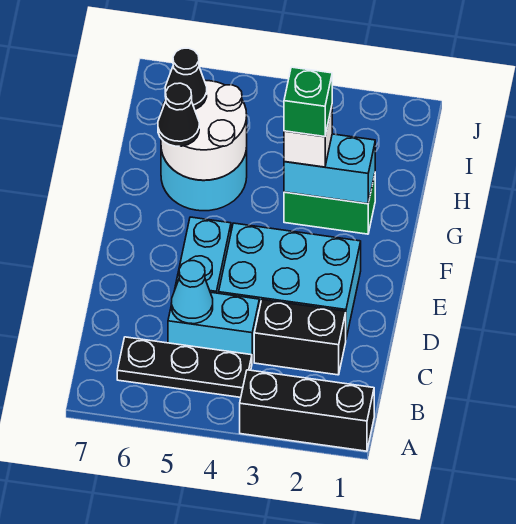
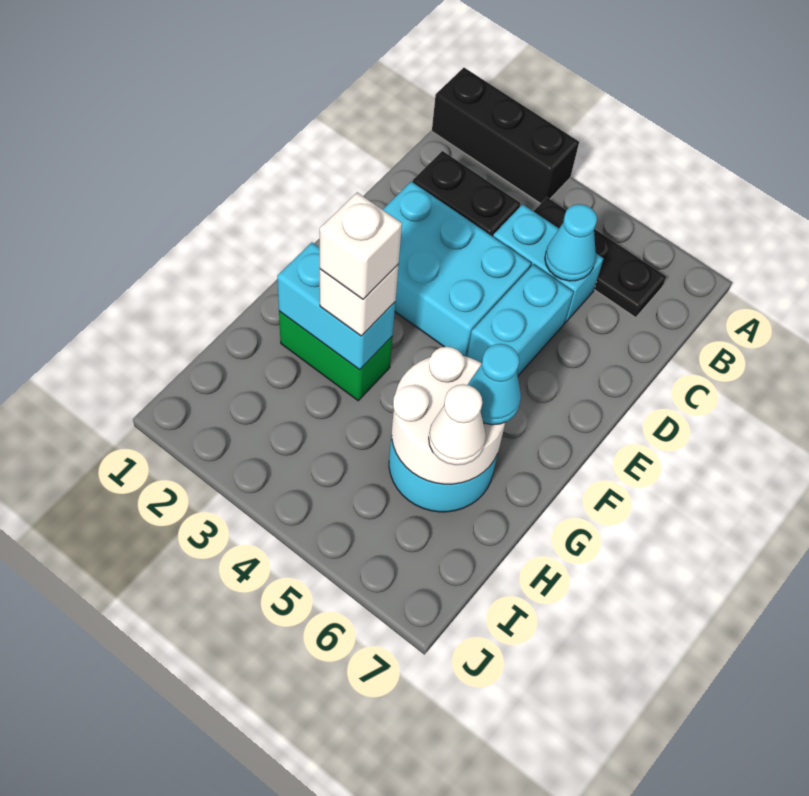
green 1x1 brick [284,67,332,137] -> white 1x1 brick [320,192,402,299]
black 1x1 cone [158,83,199,146] -> cyan 1x1 cone [468,344,521,425]
black 1x1 cone [165,48,207,109] -> white 1x1 cone [429,384,486,465]

